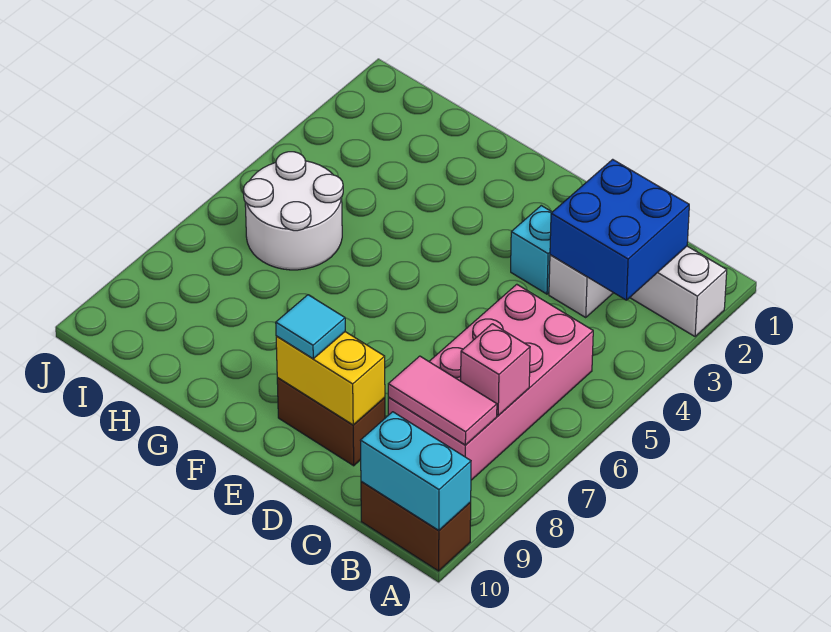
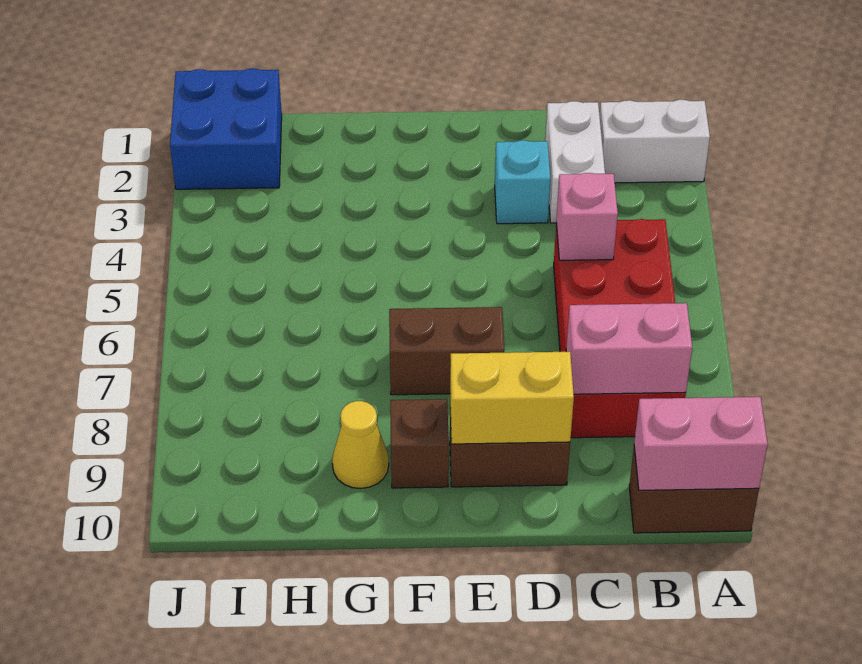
cyan 1x2 brick [360,412,471,531] -> pink 1x2 brick [634,397,768,490]
blue 2x2 brick [550,159,689,300] -> blue 2x2 brick moved to [170,69,282,189]
pink 2x4 brick [388,284,593,480] -> red 2x4 brick [554,219,686,438]
pink 1x1 brick [461,324,530,416] -> pink 1x1 brick moved to [556,173,618,260]
pink 1x2 tile [388,356,497,445] -> pink 1x2 brick [566,303,692,394]
none -> brown 1x2 brick [389,307,504,395]
cyan 1x1 tile [276,295,345,359] -> none
none -> brown 1x1 brick [390,399,449,488]
none -> yellow 1x1 cone [332,401,389,489]
white 2x2 round brick [243,152,343,270] -> none

